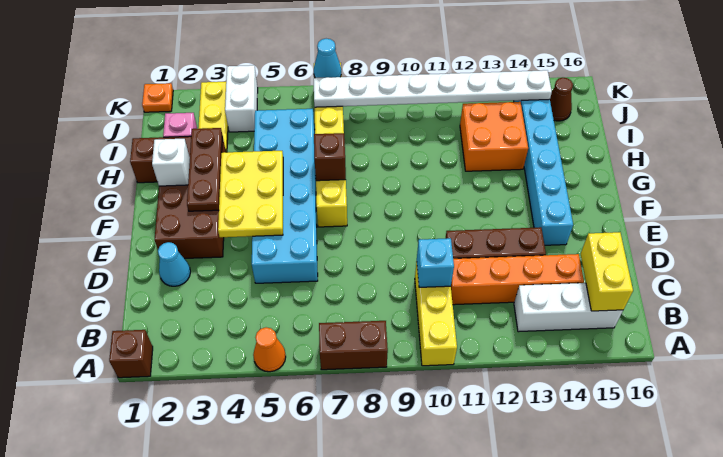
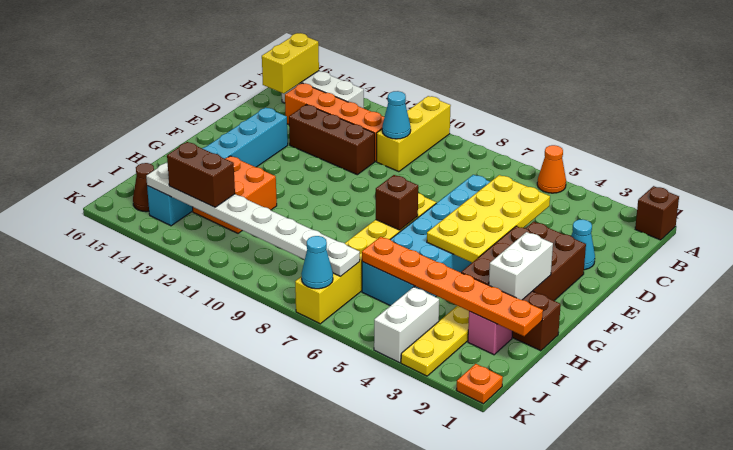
brown 1x2 brick [319,321,388,370] -> brown 1x2 brick moved to [167,142,235,207]
cyan 1x1 brick [417,238,454,287] -> cyan 1x1 cone [382,91,411,139]
yellow 2x3 plate [218,151,283,237] -> yellow 2x4 plate [427,175,550,262]
white 1x1 brick [152,139,190,186] -> white 1x2 brick [489,232,553,300]
none -> orange 1x6 plate [362,237,543,336]

